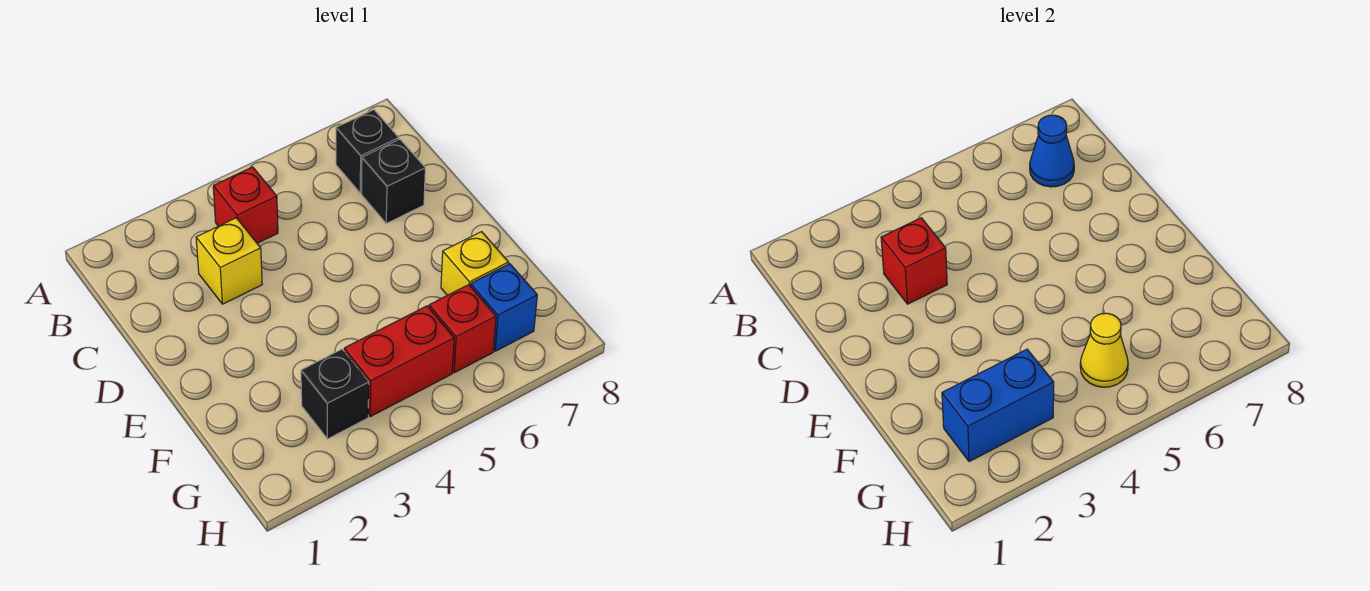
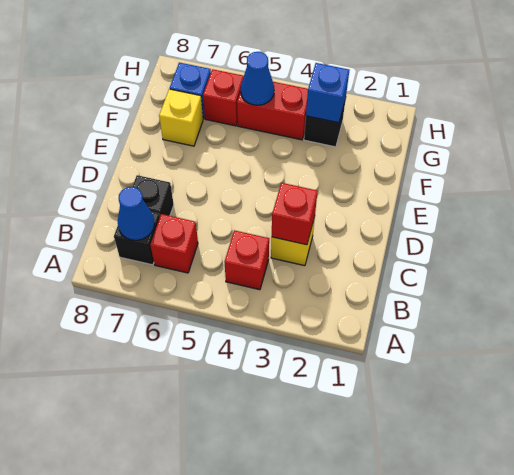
none -> red 1x1 brick [150,214,198,273]
blue 1x2 brick [942,349,1054,462] -> blue 1x1 brick [306,63,349,123]
yellow 1x1 cone [1080,313,1128,387] -> blue 1x1 cone [241,52,274,105]

